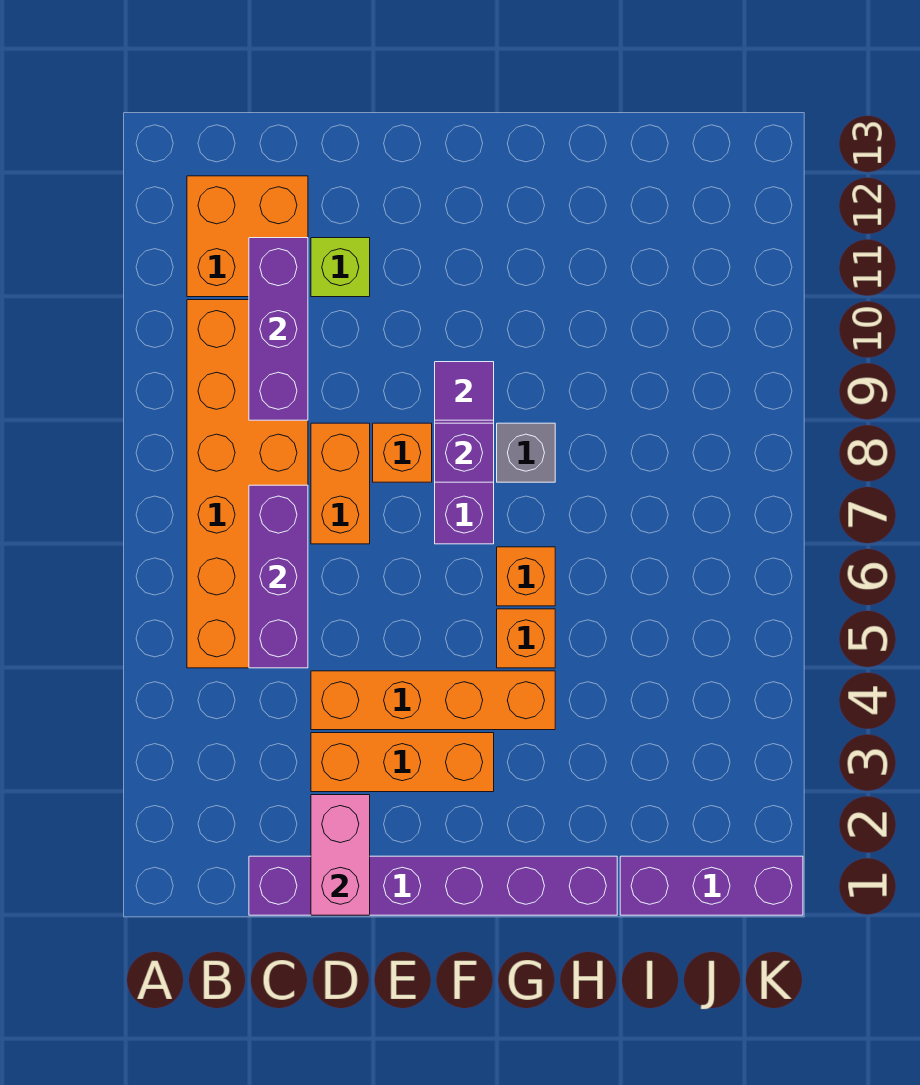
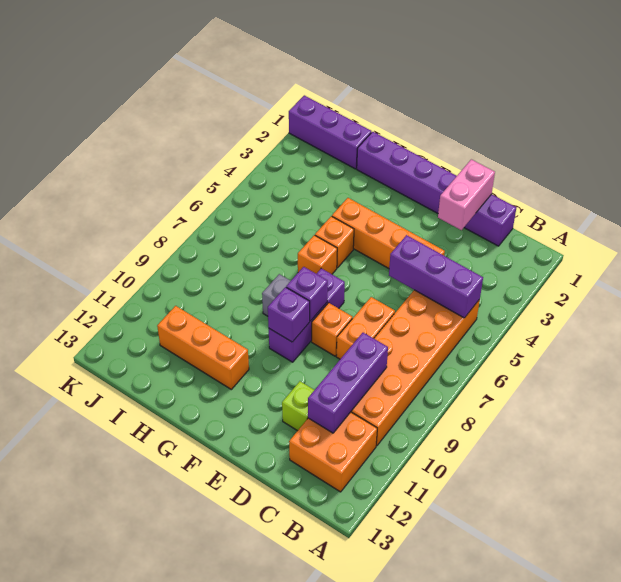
purple 1x3 brick [249,485,308,668] -> purple 1x3 brick turned to [389,235,483,318]
orange 1x3 brick [311,733,494,792] -> orange 1x3 brick moved to [157,306,249,389]
purple 1x1 tile [435,362,494,420] -> purple 1x1 brick [268,287,310,342]

